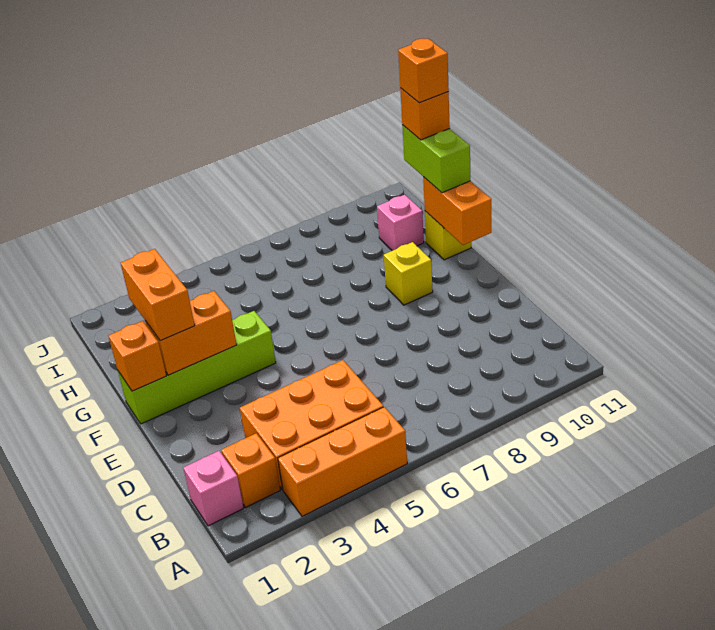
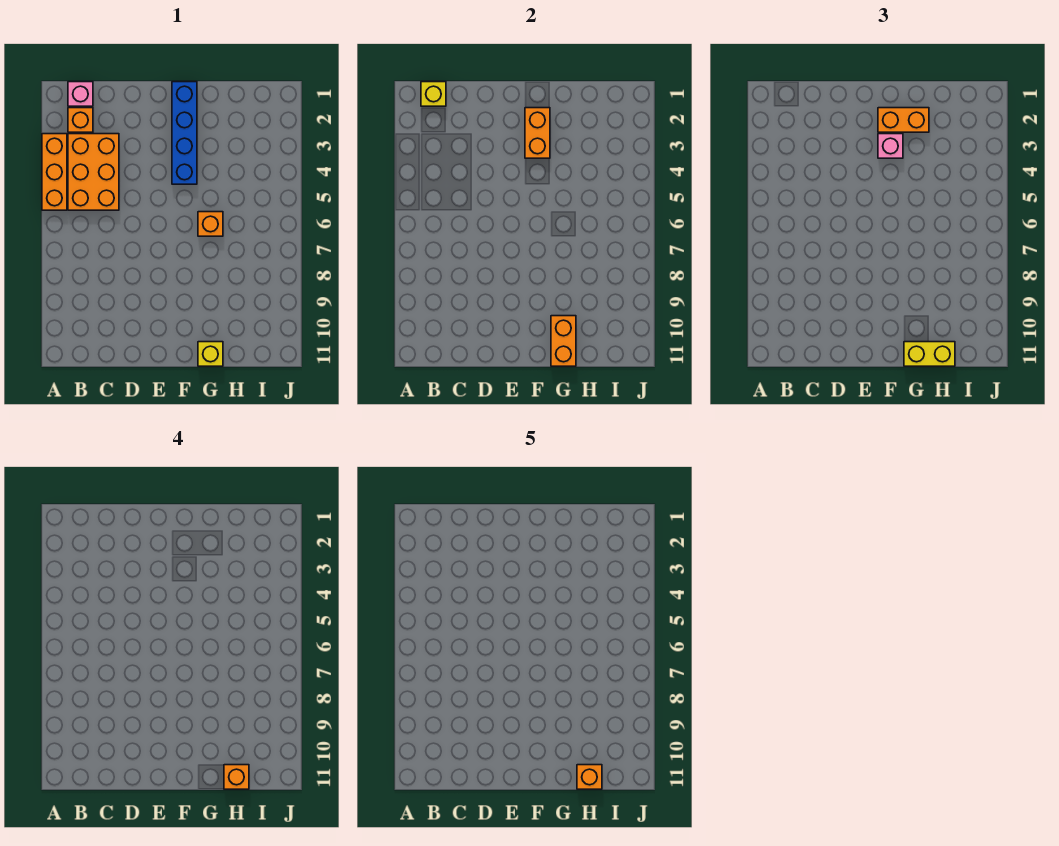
lime 1x4 brick [118,311,276,424] -> blue 1x4 brick [172,82,197,184]
orange 1x1 brick [109,321,166,391] -> orange 1x1 brick moved to [198,212,223,236]
yellow 1x1 brick [384,242,433,305] -> yellow 1x1 brick moved to [421,82,446,106]
orange 1x2 brick [423,177,491,245] -> orange 1x2 brick turned to [551,316,576,366]
lime 1x2 brick [402,125,470,193] -> yellow 1x2 brick [904,342,955,366]
pink 1x1 brick [377,195,424,251] -> pink 1x1 brick moved to [878,134,903,158]

